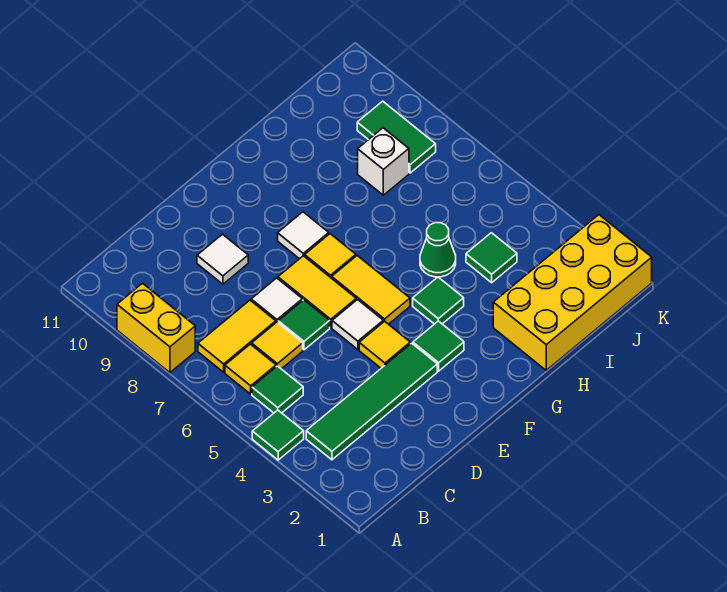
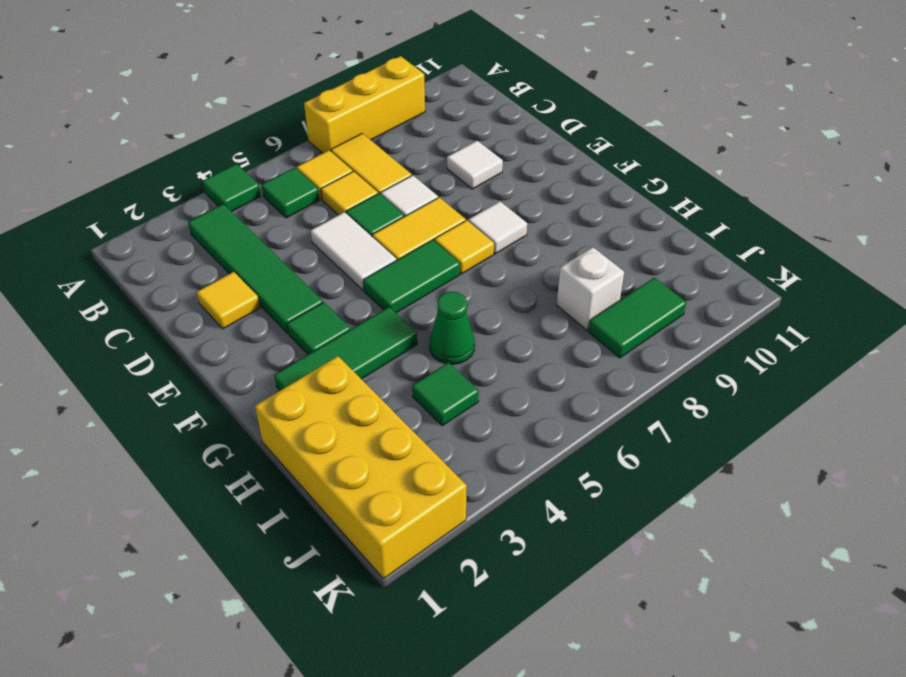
yellow 1x2 brick [117,283,195,373] -> yellow 1x3 brick [304,56,425,153]
yellow 1x1 tile [359,321,410,368] -> yellow 1x1 tile moved to [197,272,260,329]
white 1x1 tile [332,300,383,349] -> white 1x2 tile [311,212,396,290]
yellow 1x2 tile [332,256,410,324] -> green 1x2 tile [363,240,460,313]
green 1x1 tile [413,277,464,324] -> green 1x3 tile [274,307,417,390]

